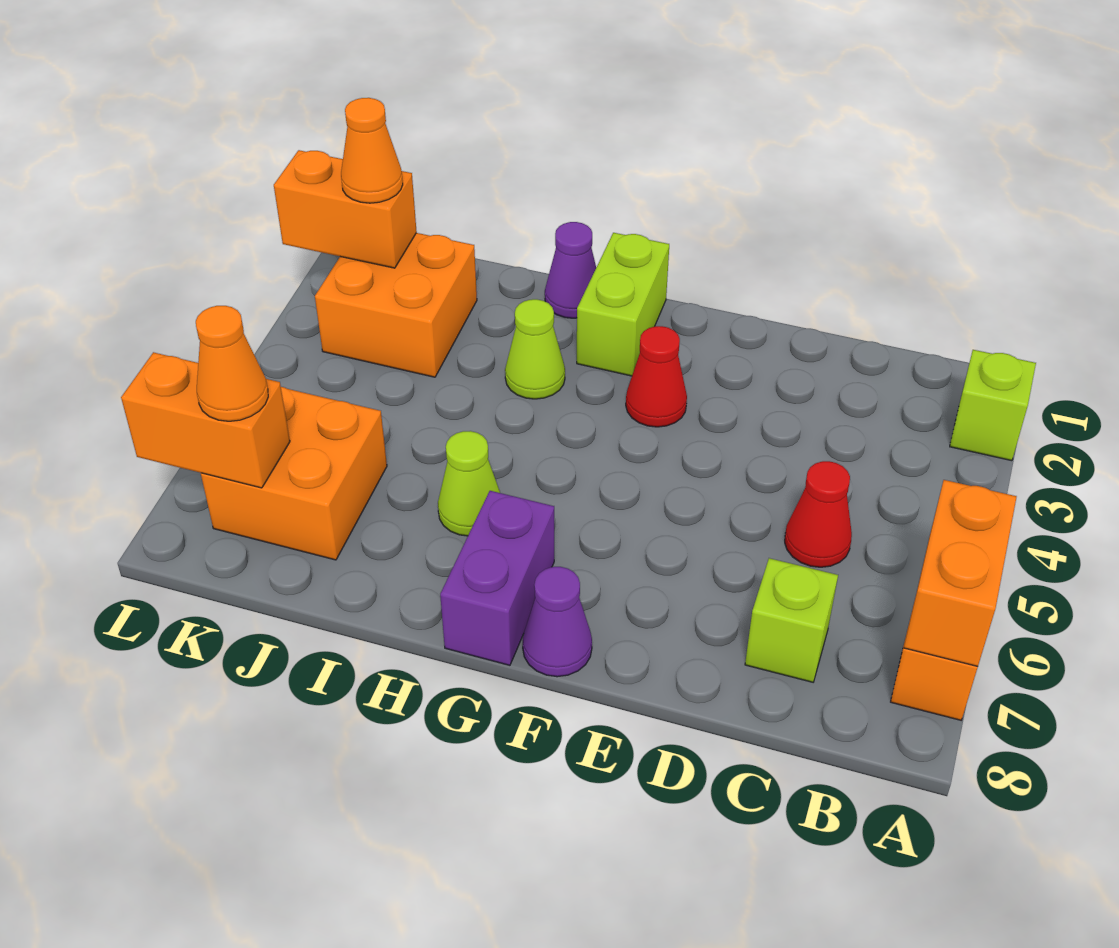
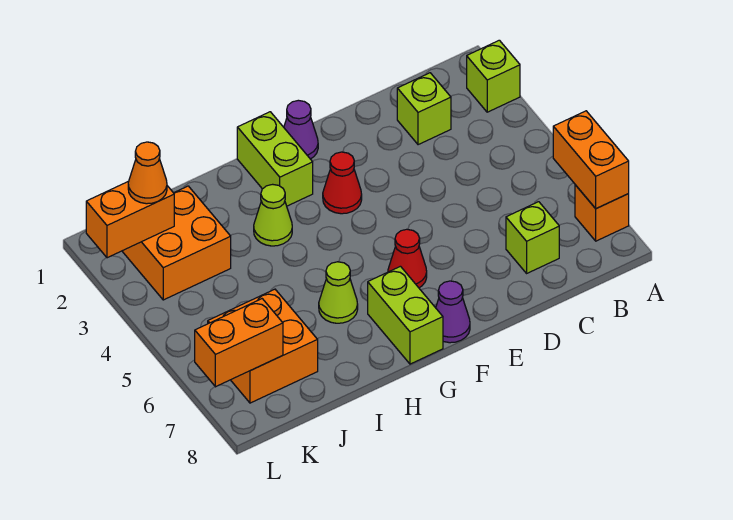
none -> lime 1x1 brick [397,73,451,145]
red 1x1 cone [785,461,852,567] -> red 1x1 cone moved to [388,229,427,288]
purple 1x2 brick [440,491,554,665] -> lime 1x2 brick [368,266,443,364]
purple 1x1 cone [545,222,596,318] -> purple 1x1 cone moved to [284,100,318,159]
orange 1x1 cone [196,306,268,421] -> none

